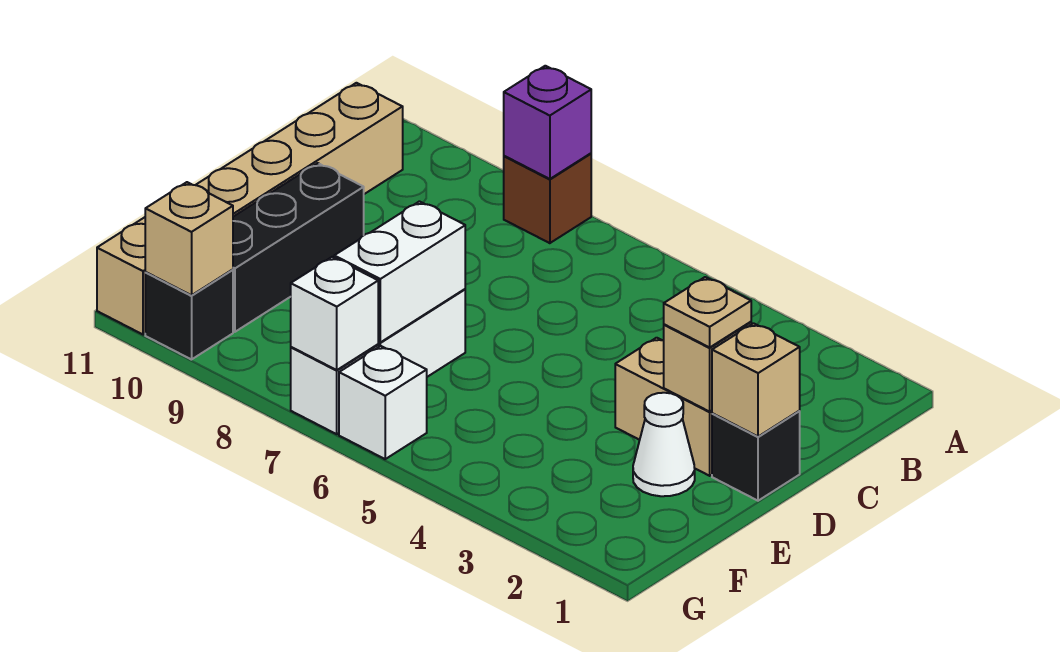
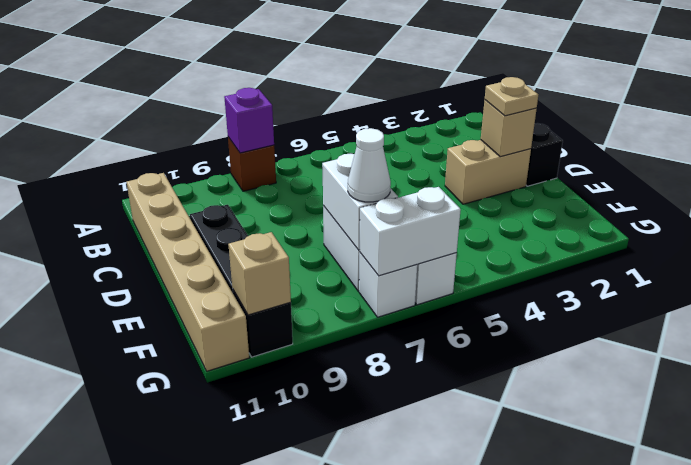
tan 1x1 brick [712,323,800,437] -> none
white 1x1 cone [633,393,695,496] -> white 1x1 cone moved to [348,128,391,202]
white 1x1 brick [291,257,378,370] -> white 1x2 brick [359,187,461,276]

